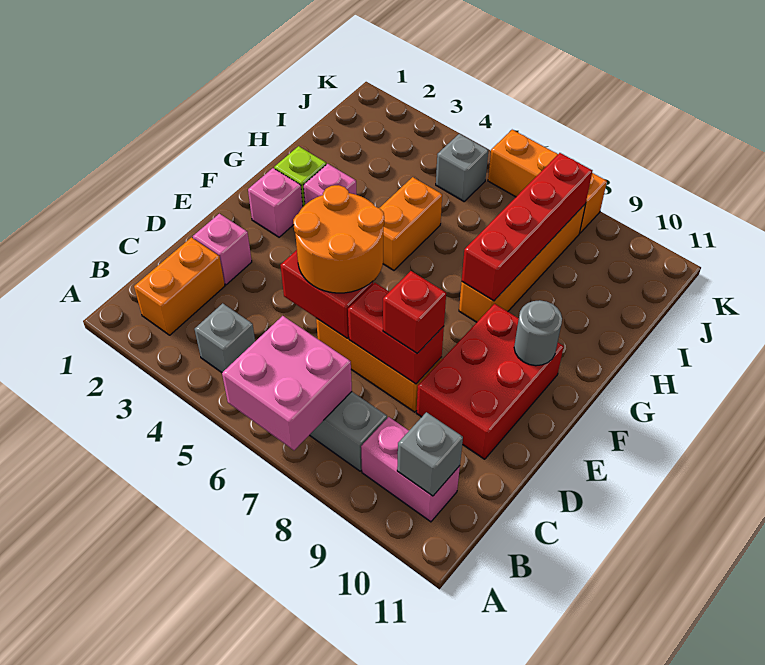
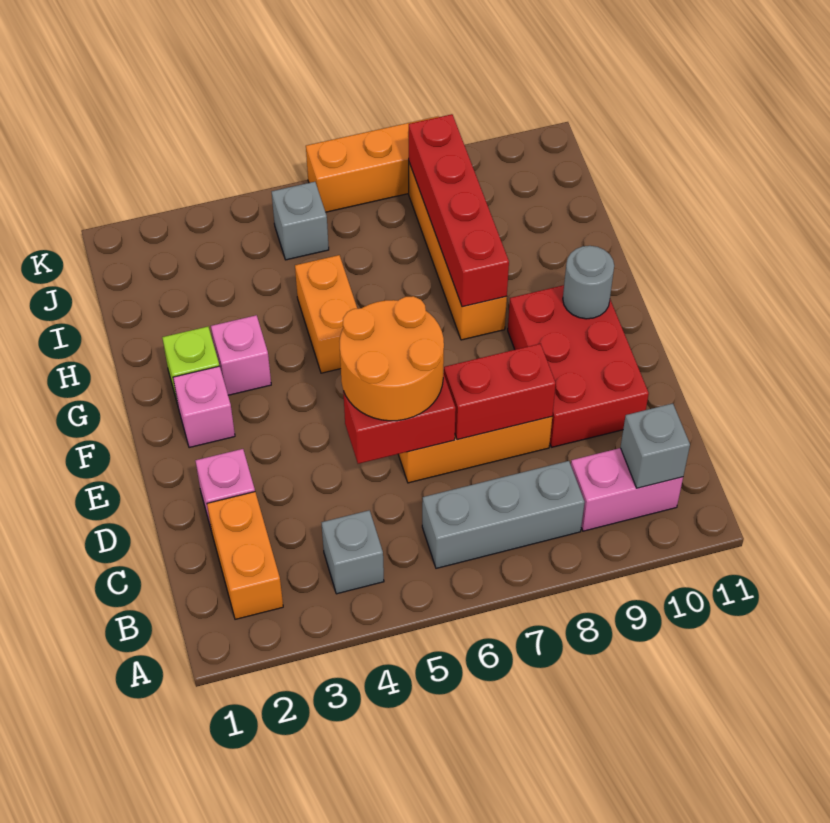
pink 2x2 brick [222,316,352,450] -> none
red 1x1 brick [383,271,446,353] -> none

